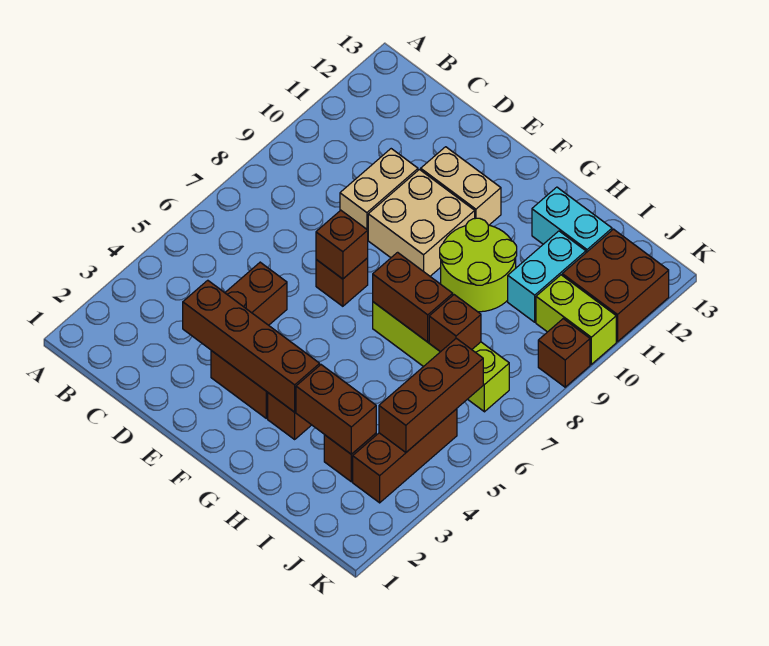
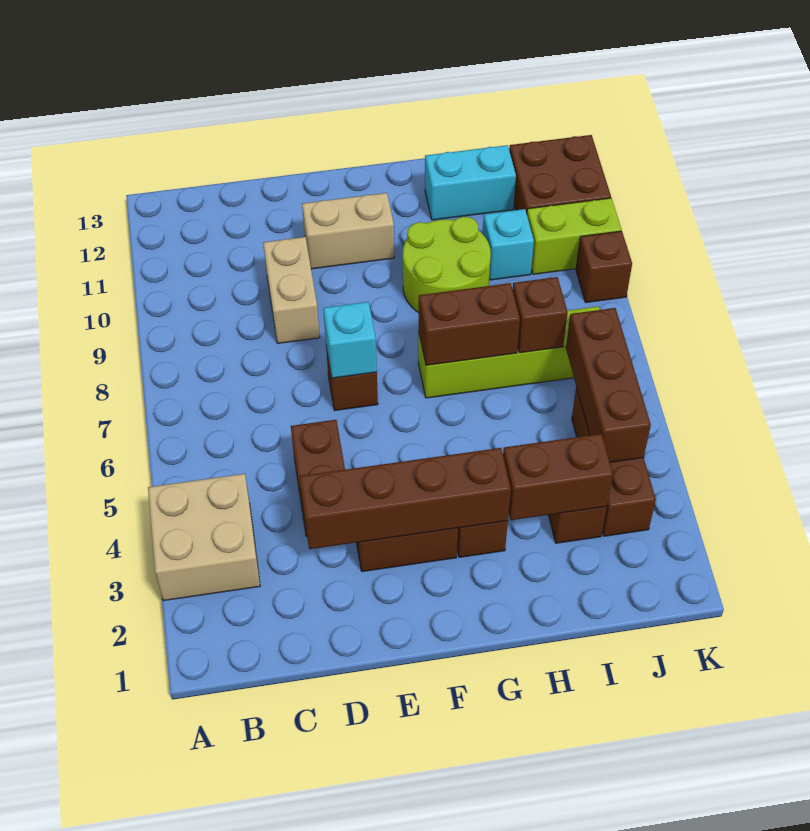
brown 1x1 brick [316,210,368,279] -> cyan 1x1 brick [323,302,377,378]
tan 2x2 brick [368,170,475,276] -> tan 2x2 brick moved to [148,474,260,601]
cyan 1x2 brick [508,231,586,322] -> cyan 1x1 brick [483,209,534,280]

